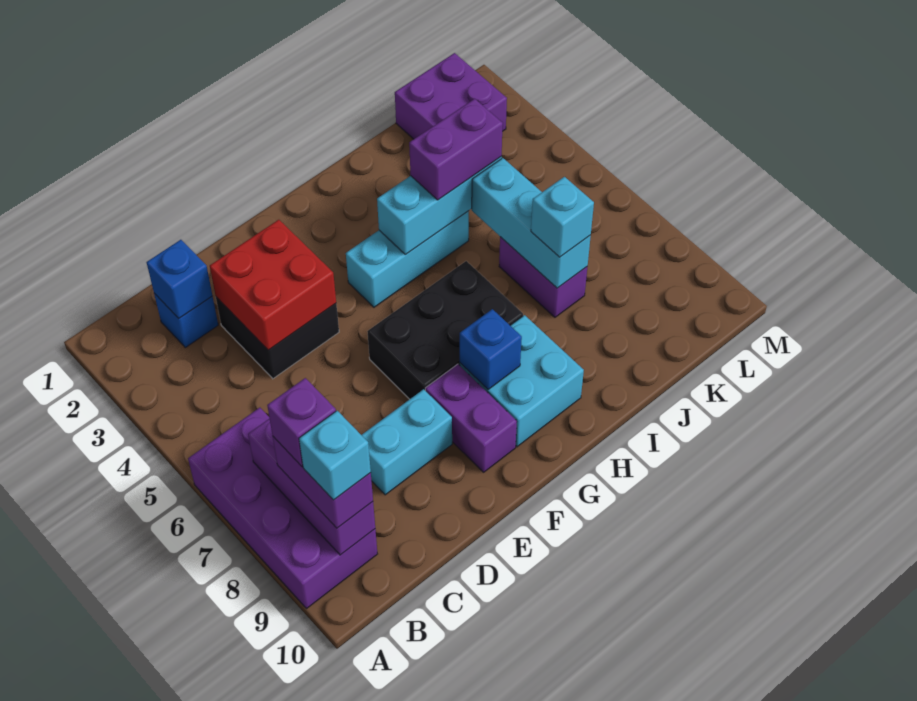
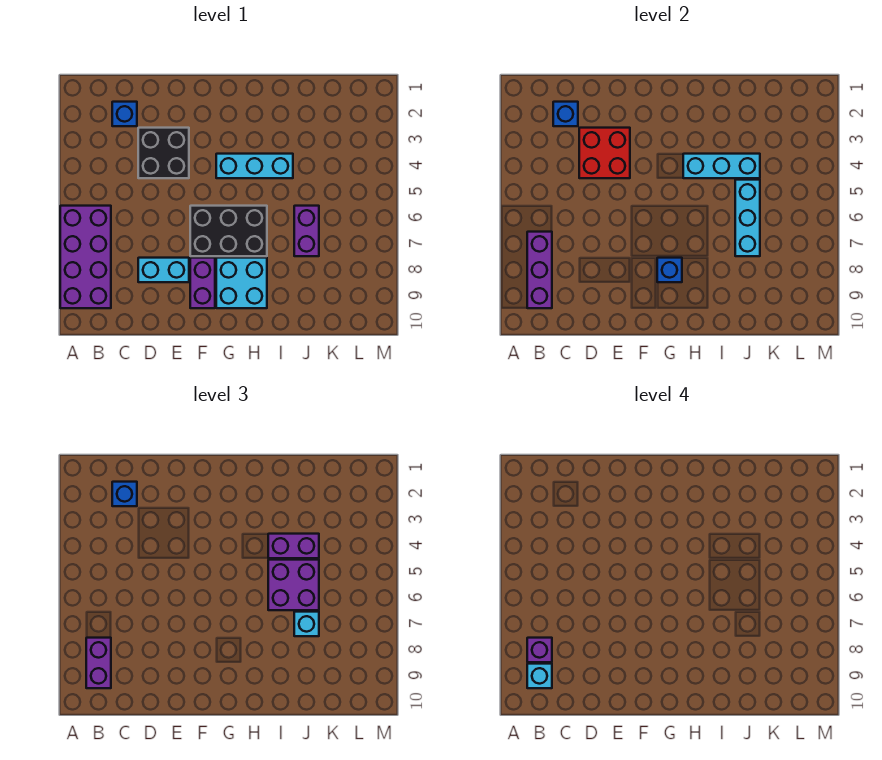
none -> blue 1x1 brick [112,482,137,506]
purple 2x2 brick [395,53,507,139] -> purple 2x2 brick moved to [268,560,319,610]

